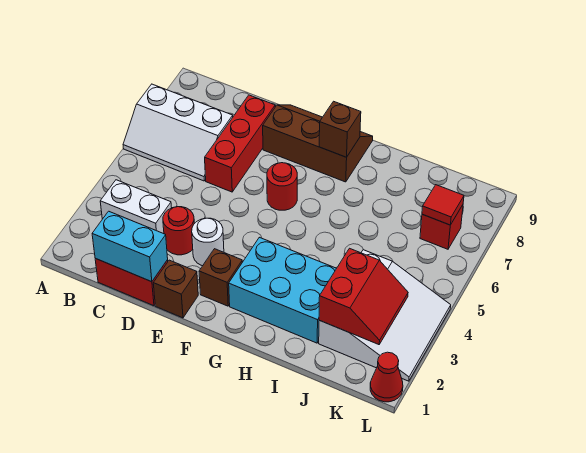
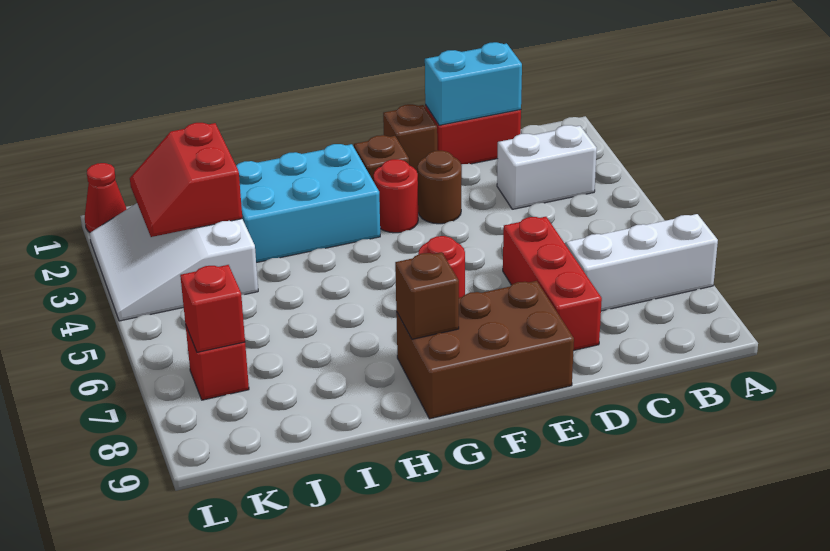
red 1x1 round brick [163,207,194,255] -> red 1x1 round brick moved to [373,159,418,233]
white 1x1 round brick [192,218,224,266] -> brown 1x1 round brick [417,151,462,224]
brown 2x3 slope [263,105,373,182] -> brown 2x3 brick [396,281,574,419]
red 1x1 tile [422,185,464,225] -> red 1x1 brick [180,265,245,352]

